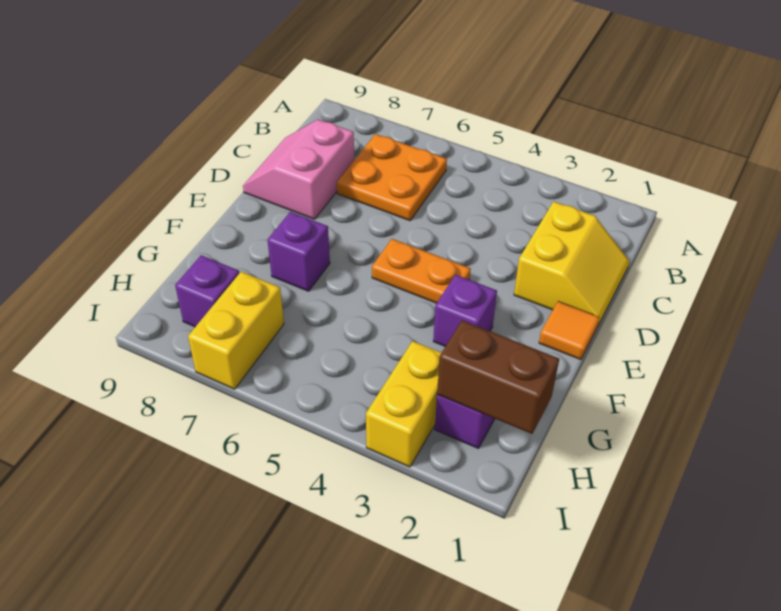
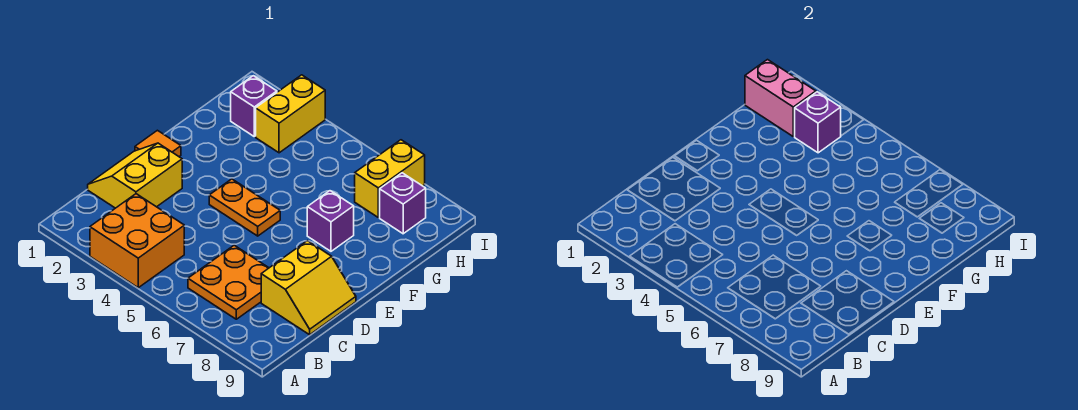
none -> orange 2x2 brick [90,194,184,288]
pink 2x2 slope [243,119,354,219] -> yellow 2x2 slope [261,241,356,335]
purple 1x1 brick [433,275,497,347] -> purple 1x1 brick moved to [795,92,841,153]
brown 1x2 brick [437,321,559,434] -> pink 1x2 brick [745,60,816,136]

